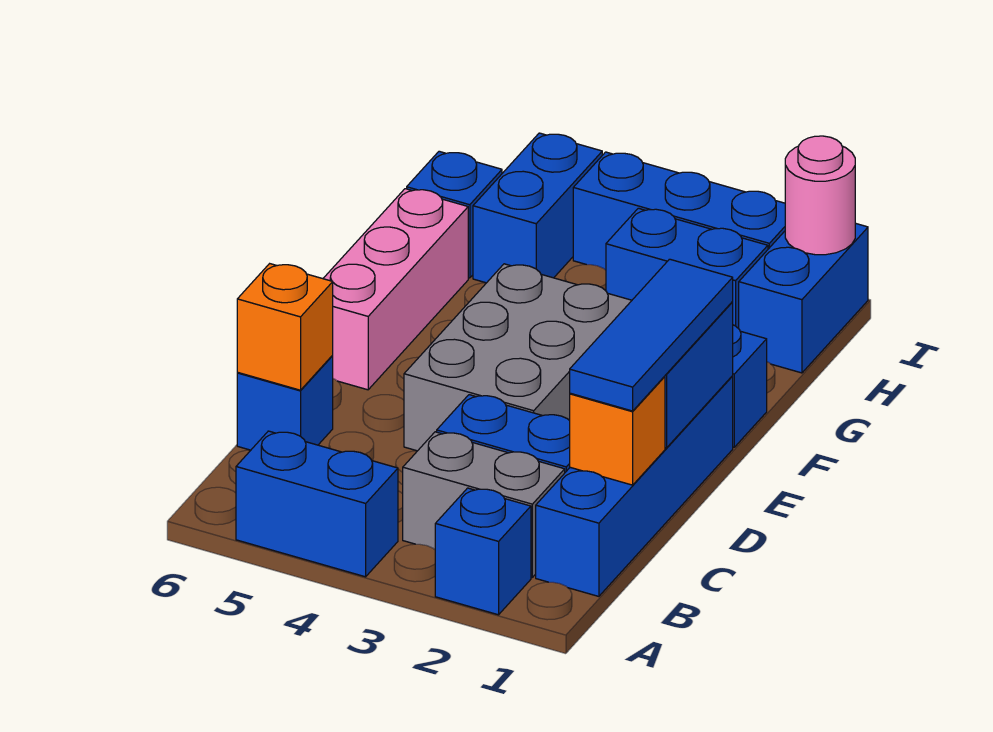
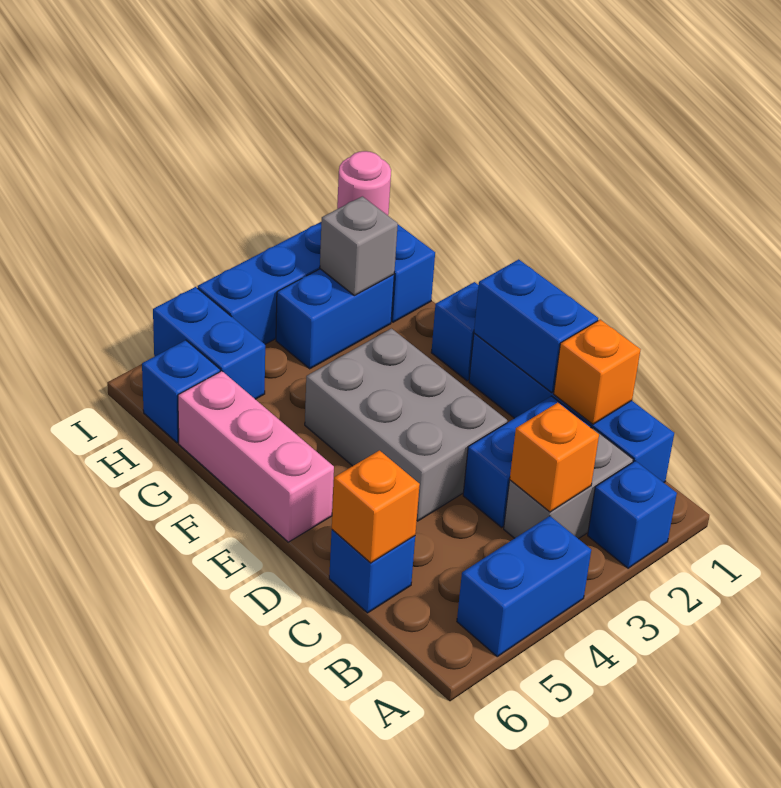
none -> orange 1x1 brick [510,403,599,512]
blue 1x3 tile [570,259,733,411] -> none
none -> grey 1x1 brick [320,196,398,296]

